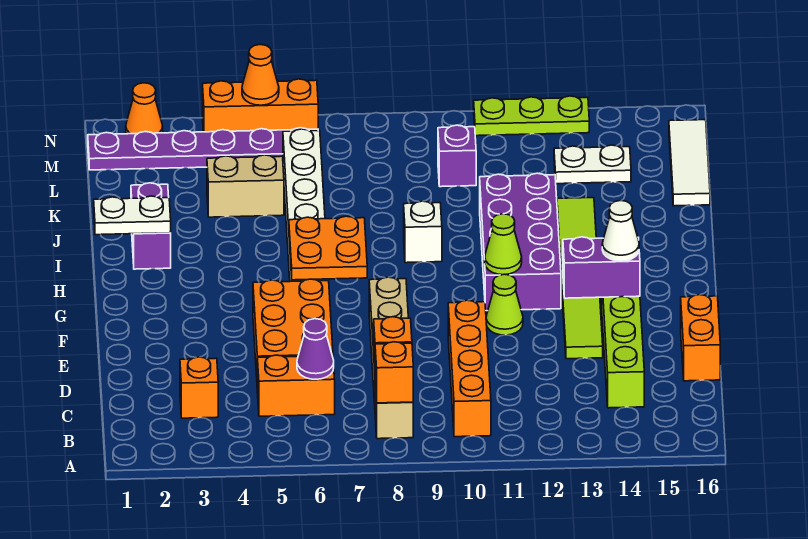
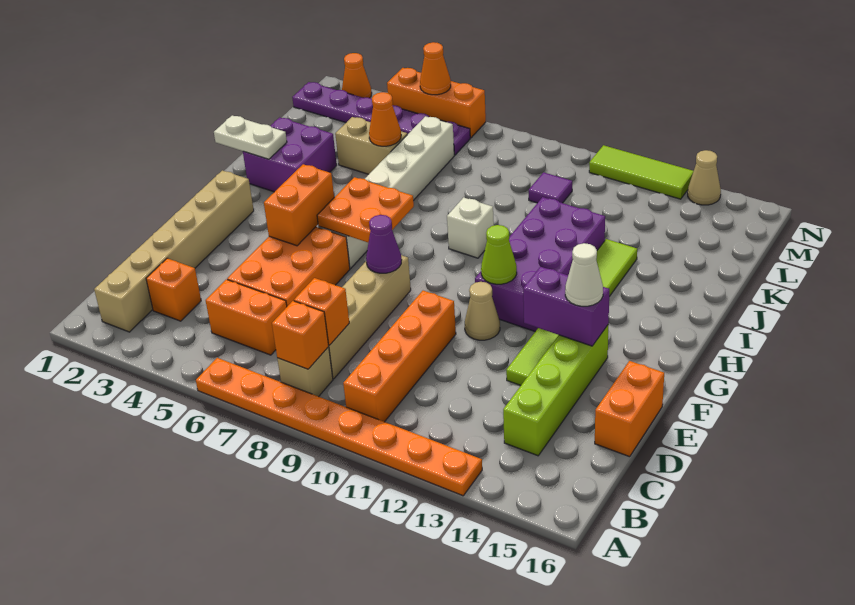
none -> orange 1x8 plate [196,358,482,496]
none -> tan 1x6 brick [94,170,254,332]
purple 1x1 cone [297,319,334,379] -> purple 1x1 cone moved to [366,215,402,273]
none -> orange 1x2 brick [264,164,334,246]
lime 1x1 cone [486,274,523,335] -> tan 1x1 cone [465,282,500,340]
purple 1x2 brick [131,183,171,269] -> purple 2x2 brick [243,118,337,192]
none -> orange 1x1 cone [369,92,401,146]
white 1x3 tile [669,120,710,206] -> none
purple 1x1 brick [438,125,476,187] -> purple 1x1 tile [529,172,572,203]
white 1x2 plate [554,145,631,184] -> none
lime 1x3 plate [474,96,589,136] -> lime 1x3 tile [589,145,694,199]
none -> tan 1x1 cone [688,150,721,205]

